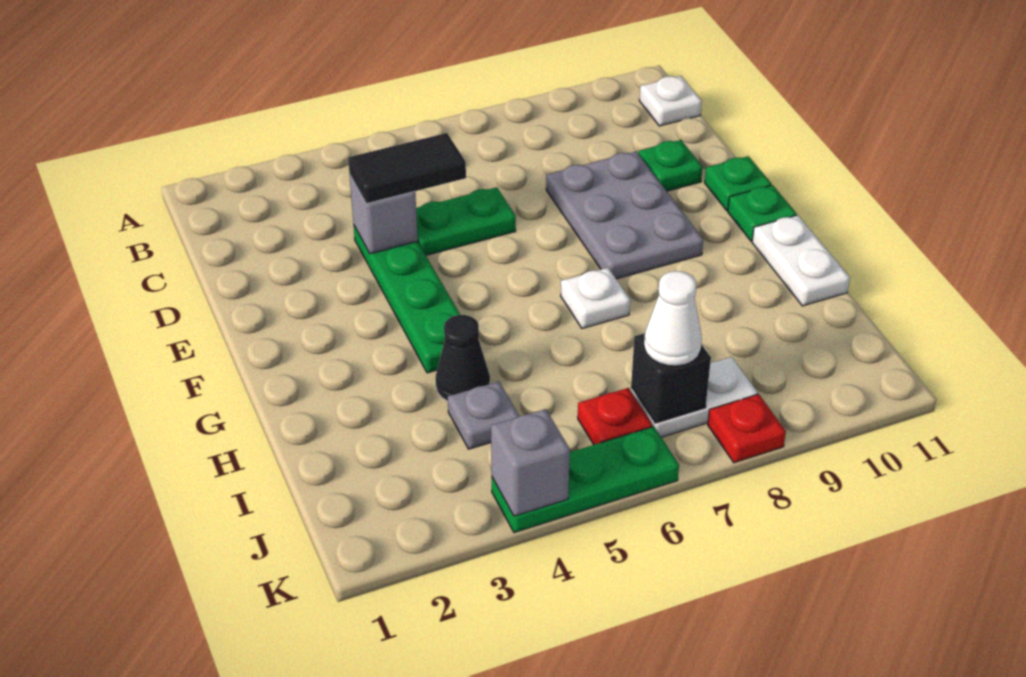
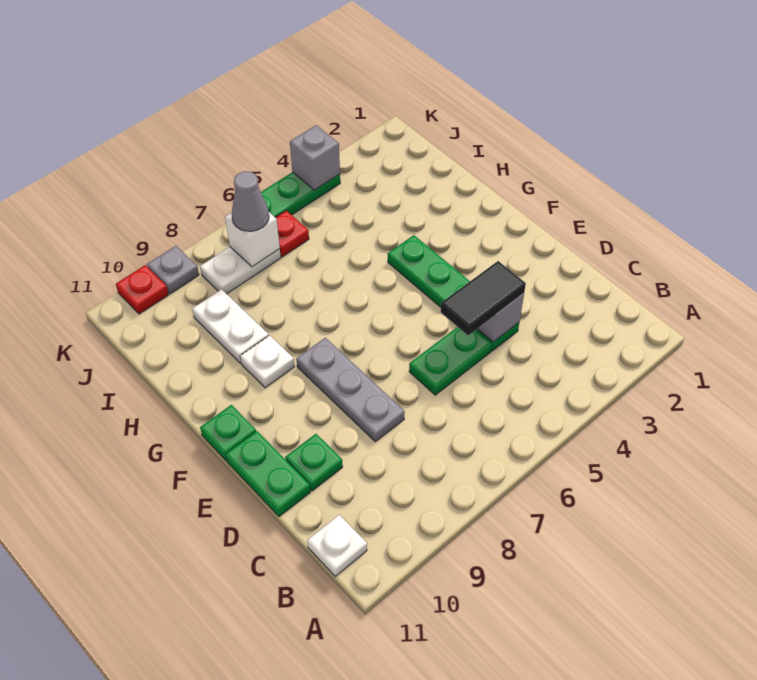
grey 2x3 plate [546,152,703,279] -> grey 1x3 plate [296,338,405,442]
green 1x1 plate [704,156,771,211] -> green 1x2 plate [226,431,310,516]
white 1x1 plate [561,268,630,329] -> white 1x1 plate moved to [240,335,295,388]
white 1x2 plate [752,215,850,306] -> white 1x2 plate moved to [192,289,269,363]
black 1x1 cone [435,315,490,401] -> none
grey 1x1 plate [448,382,520,449] -> grey 1x1 plate moved to [147,246,199,294]
black 1x1 brick [631,333,711,423] -> white 1x1 brick [225,212,280,267]
white 1x1 cone [644,271,702,366] -> grey 1x1 cone [232,171,269,231]
red 1x1 plate [708,394,786,463] -> red 1x1 plate moved to [116,265,169,314]

